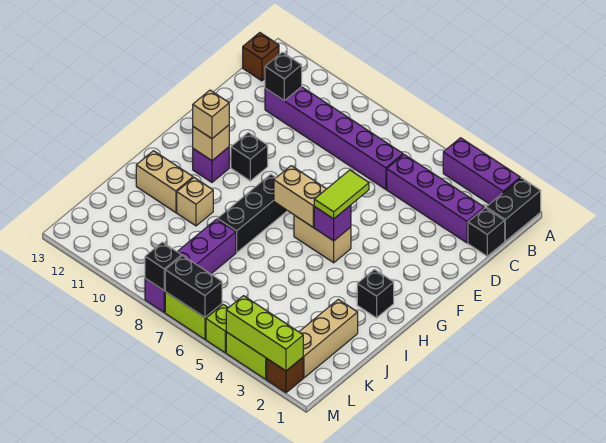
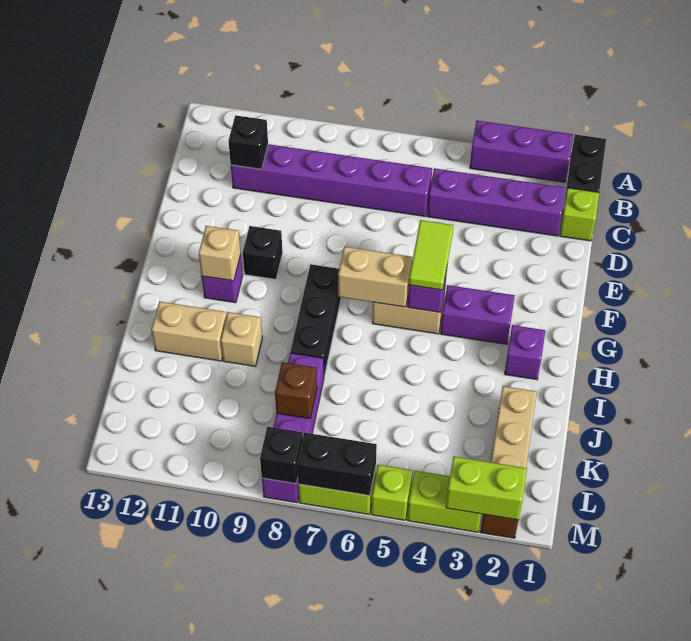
brown 1x1 brick [243,33,279,81] -> brown 1x1 brick moved to [275,362,317,419]
black 1x1 brick [468,208,505,256] -> lime 1x1 brick [560,188,599,241]
none -> purple 1x2 brick [440,285,515,344]
tan 1x1 brick [193,90,229,139] -> none
black 1x1 brick [357,270,394,318] -> purple 1x1 brick [505,325,545,380]
lime 1x3 brick [226,296,303,371] -> lime 1x2 brick [446,457,527,520]

